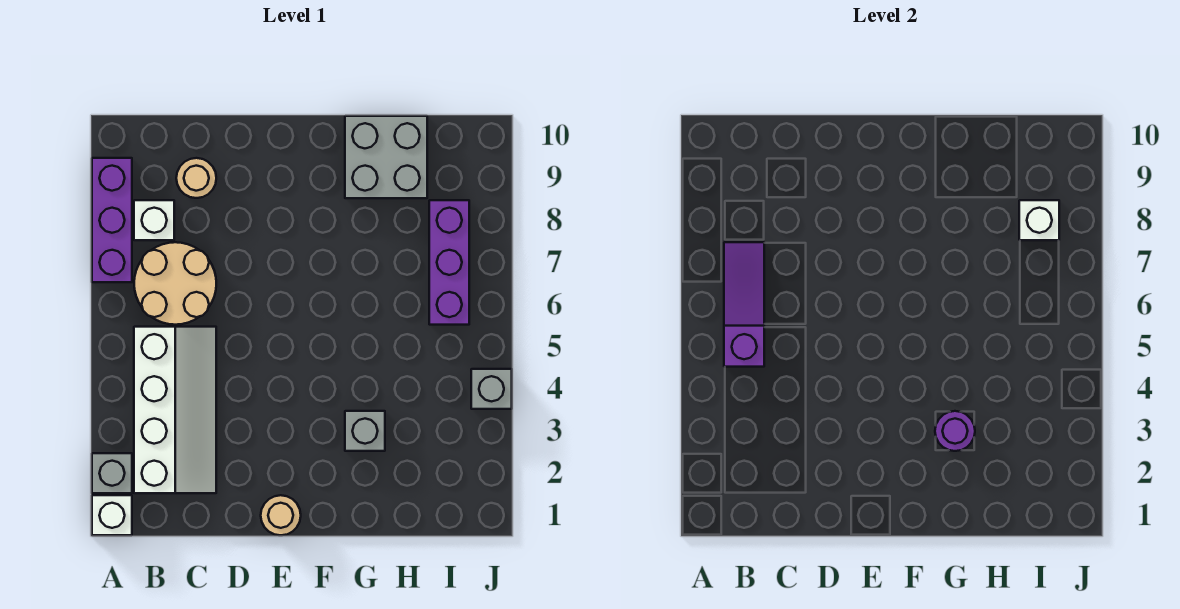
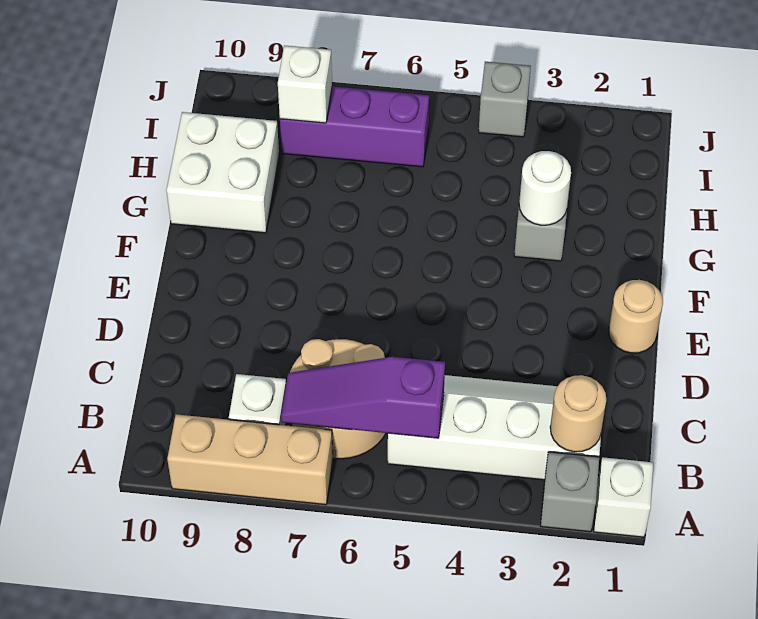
purple 1x3 brick [92,158,132,282] -> tan 1x3 brick [167,414,333,505]
tan 1x1 round brick [176,158,216,198] -> tan 1x1 round brick moved to [550,375,606,452]
purple 1x1 round brick [935,411,975,451] -> white 1x1 round brick [519,151,571,225]
grey 2x2 brick [345,116,427,198] -> white 2x2 brick [166,112,279,233]

